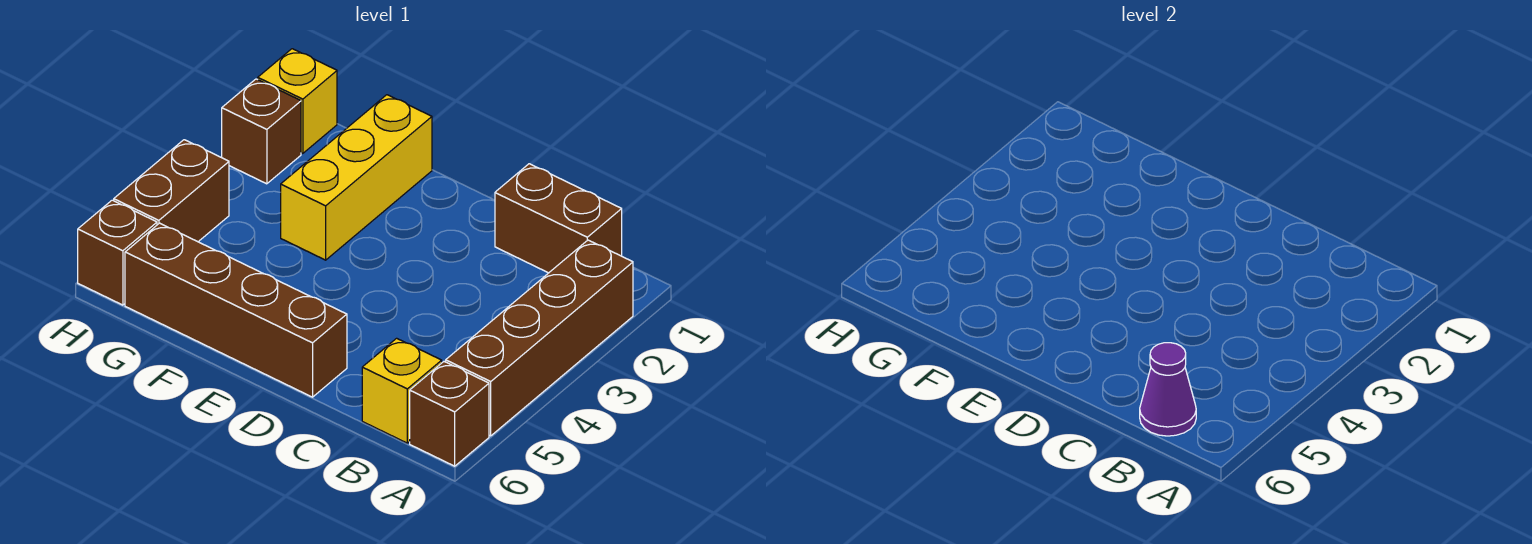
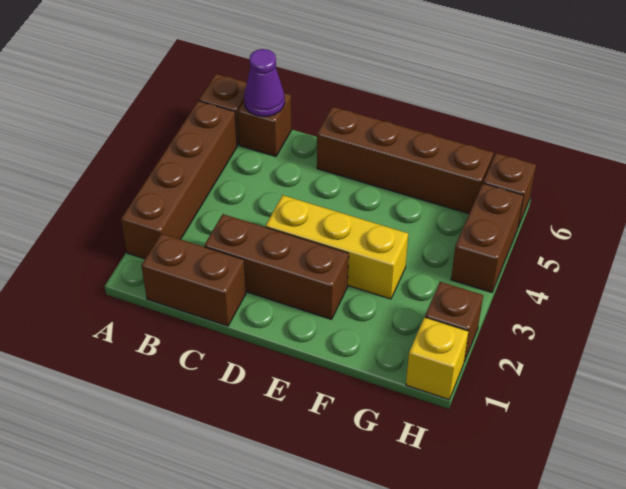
yellow 1x1 brick [362,338,442,443] -> brown 1x1 brick [238,93,292,156]
none -> brown 1x3 brick [204,214,349,319]
yellow 1x3 brick [281,95,432,260] -> yellow 1x3 brick turned to [266,195,408,299]

